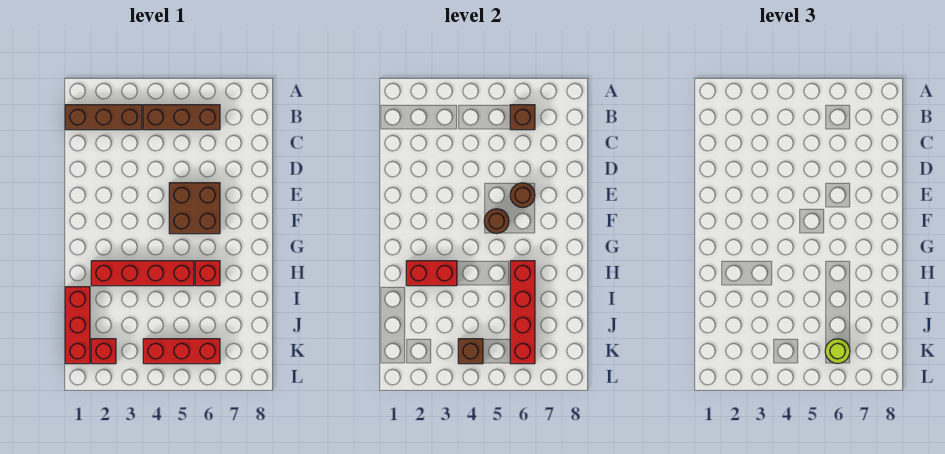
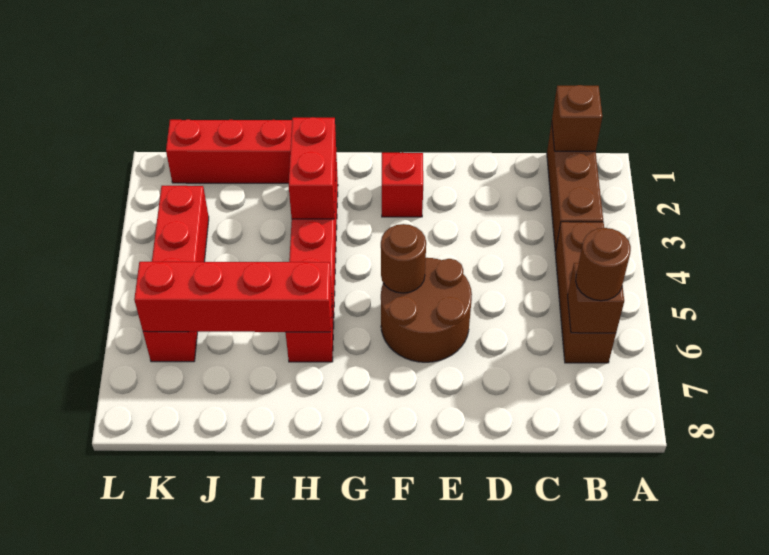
brown 2x2 brick [169,183,220,234] -> brown 2x2 round brick [381,258,472,362]
brown 1x1 round brick [510,183,535,208] -> brown 1x1 round brick moved to [576,228,631,301]
red 1x1 brick [91,339,116,364] -> red 1x1 brick moved to [382,153,423,217]
red 1x3 brick [143,339,220,364] -> red 1x4 brick [143,186,209,362]
brown 1x1 brick [458,339,483,364] -> brown 1x1 brick moved to [552,85,602,151]
lime 1x1 round brick [825,339,850,364] -> none

